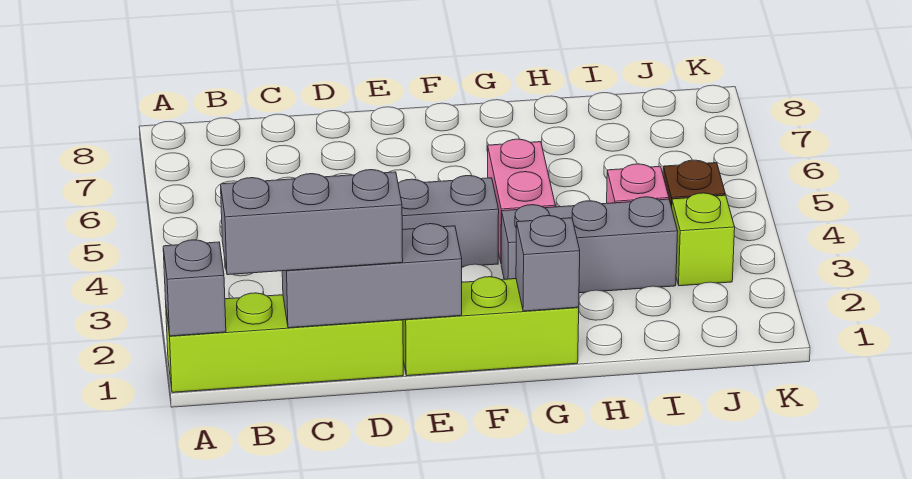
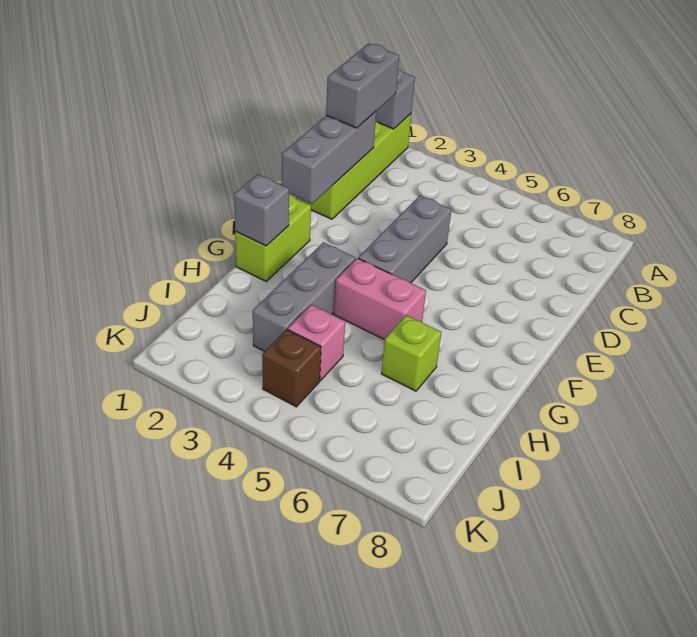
grey 1x3 brick [221,170,403,275] -> grey 1x2 brick [326,44,399,128]
lime 1x3 brick [403,277,579,376] -> lime 1x2 brick [235,195,311,281]
lime 1x1 brick [672,193,735,286] -> lime 1x1 brick moved to [381,315,441,391]

